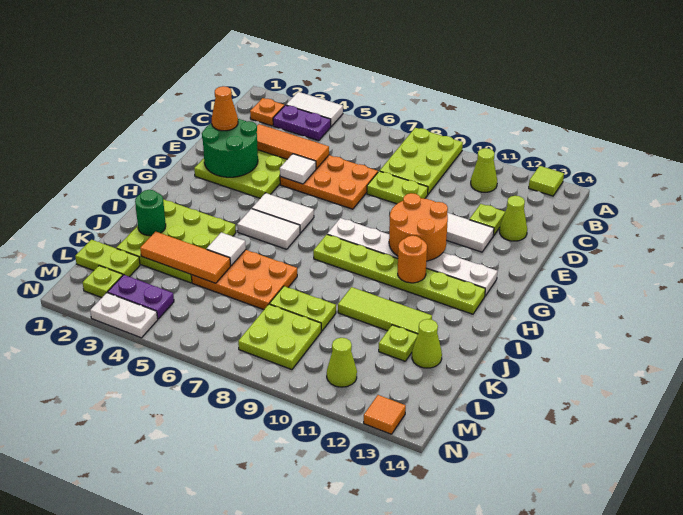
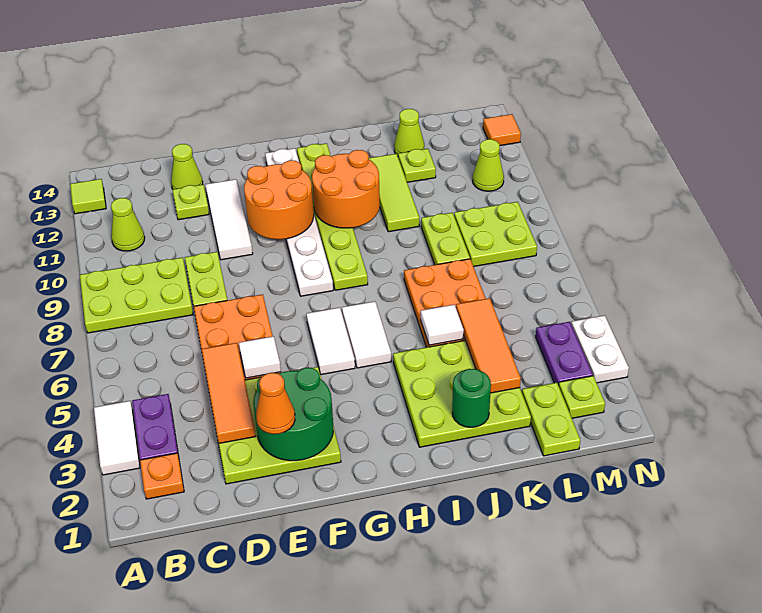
orange 1x1 round brick [398,236,427,283] -> orange 2x2 round brick [312,150,380,228]

